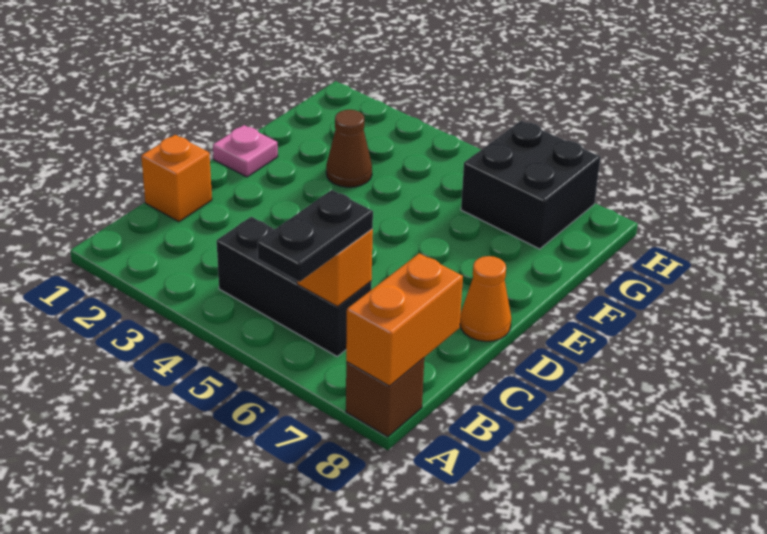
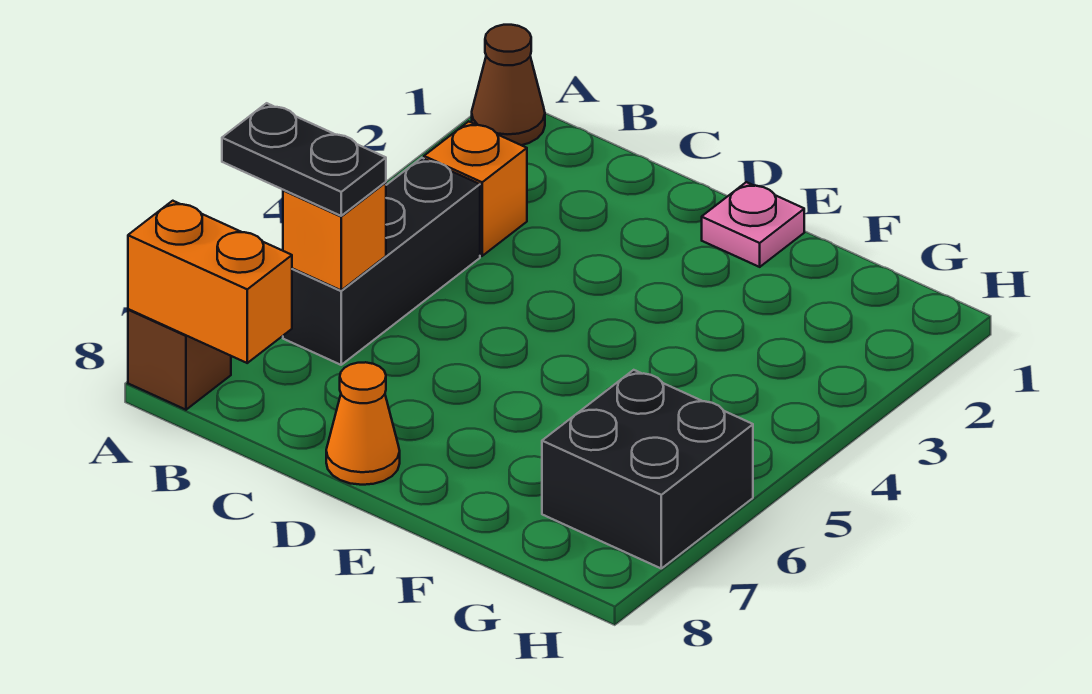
orange 1x1 brick [141,135,212,222] -> orange 1x1 brick moved to [424,121,527,256]
brown 1x1 cone [326,110,372,187] -> brown 1x1 cone moved to [472,25,545,145]

